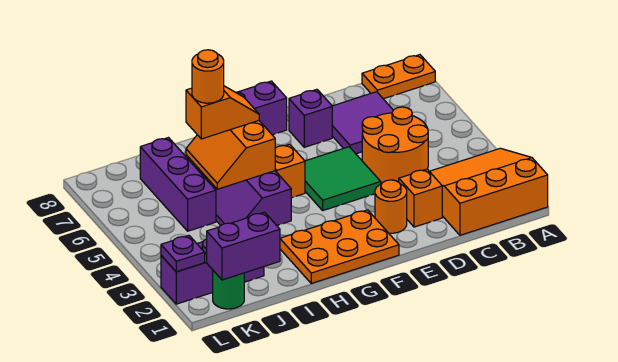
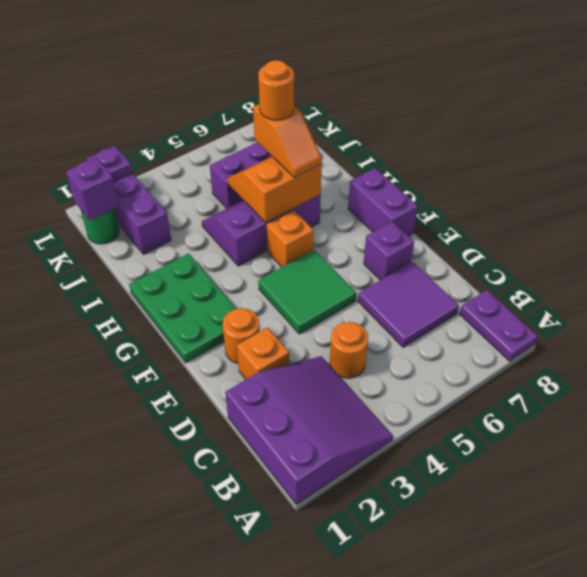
orange 3x3 slope [429,148,548,235] -> purple 3x3 slope [225,356,393,505]
orange 1x2 plate [362,55,435,99] -> purple 1x2 plate [460,290,538,361]
orange 2x2 round brick [362,107,428,183] -> orange 1x1 round brick [330,322,368,378]
orange 2x3 plate [280,210,399,283] -> green 2x3 plate [129,253,236,363]
purple 1x2 brick [207,212,280,280] -> purple 1x1 brick [66,158,119,221]

